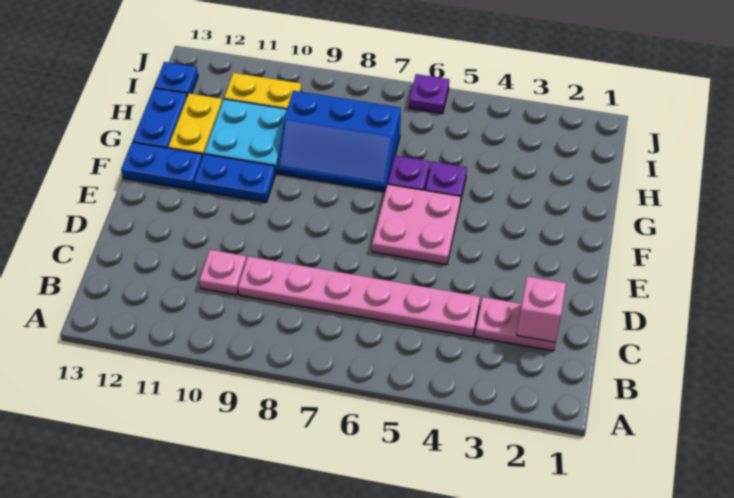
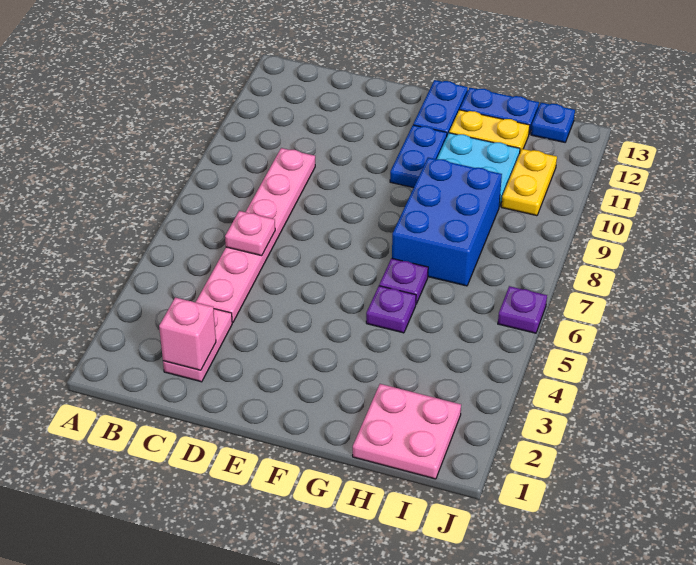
pink 1x1 plate [199,250,246,295] -> pink 1x1 plate moved to [225,211,275,256]
pink 2x2 plate [372,184,461,265] -> pink 2x2 plate moved to [353,384,461,479]
blue 2x3 slope [277,91,401,192] -> blue 2x3 brick [392,158,502,286]

